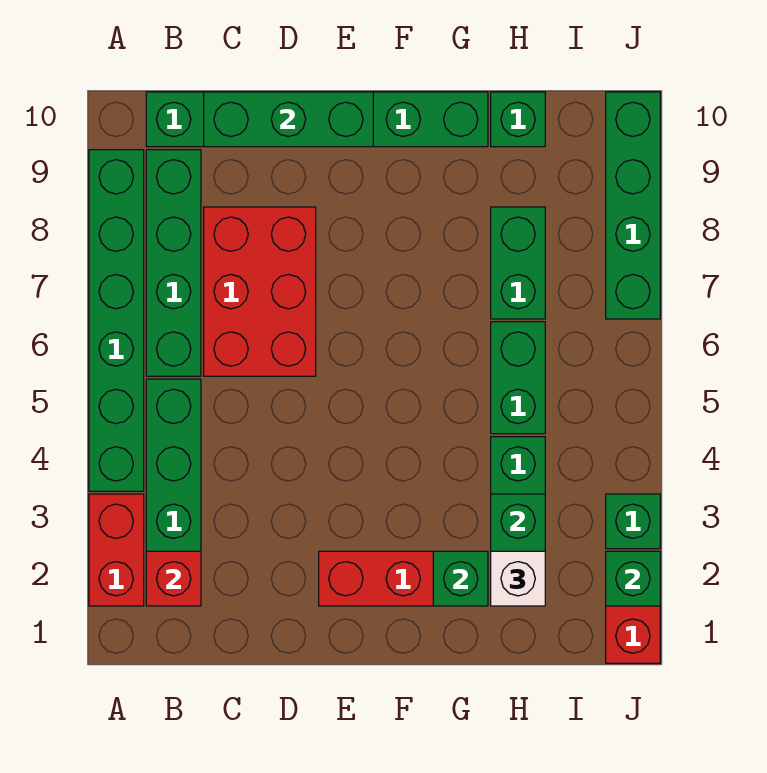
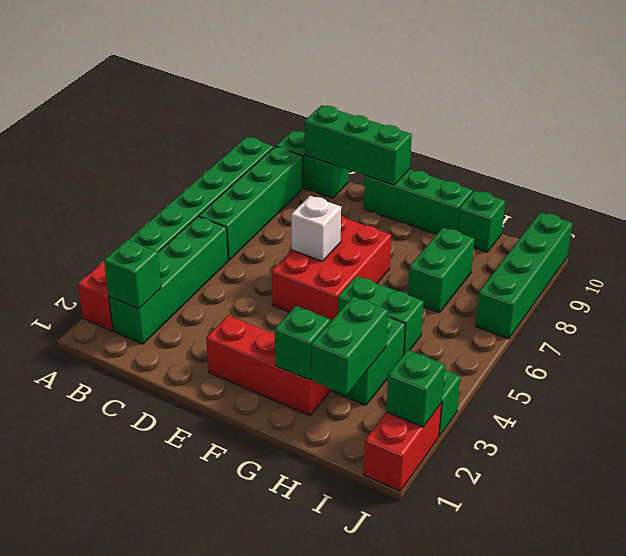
red 1x1 brick [146,551,201,606] -> green 1x1 brick [104,240,161,309]
red 2x3 brick [204,207,316,376] -> red 2x3 brick moved to [272,215,391,322]
white 1x1 brick [491,551,545,606] -> white 1x1 brick moved to [291,196,341,261]
green 1x2 brick [491,322,545,434] -> green 1x2 brick turned to [338,276,424,355]

